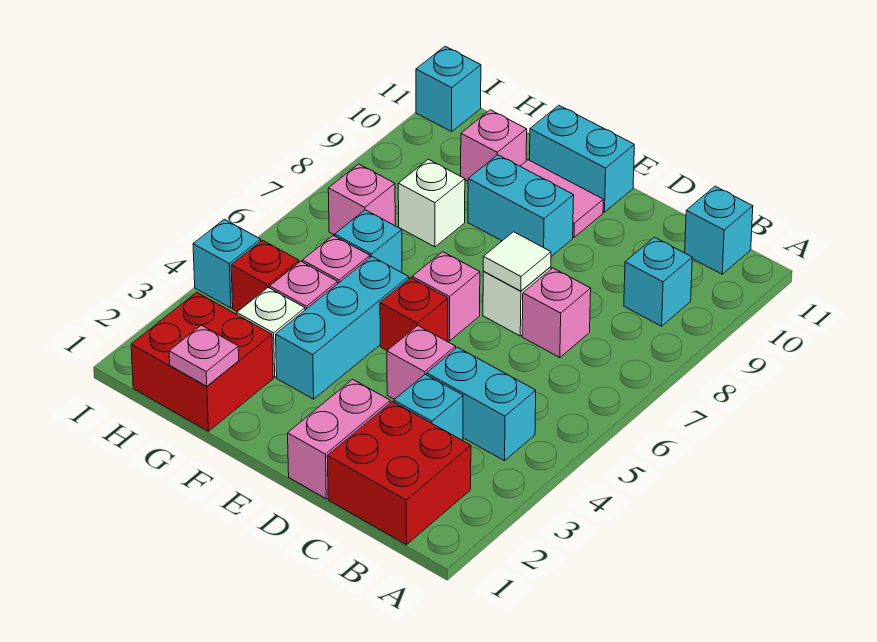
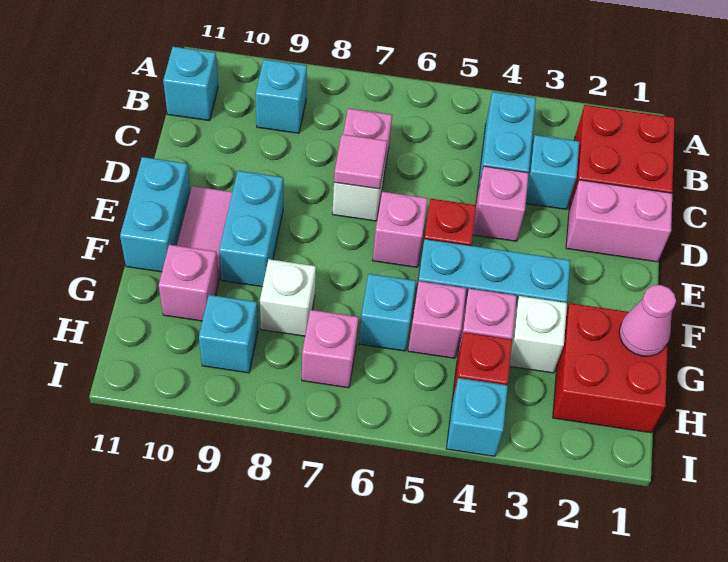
white 1x1 tile [483,232,551,291] -> pink 1x1 tile [334,134,387,189]
pink 1x1 plate [169,325,239,386] -> pink 1x1 cone [619,285,676,356]
cyan 1x1 brick [416,46,481,132] -> cyan 1x1 brick moved to [199,295,258,373]

